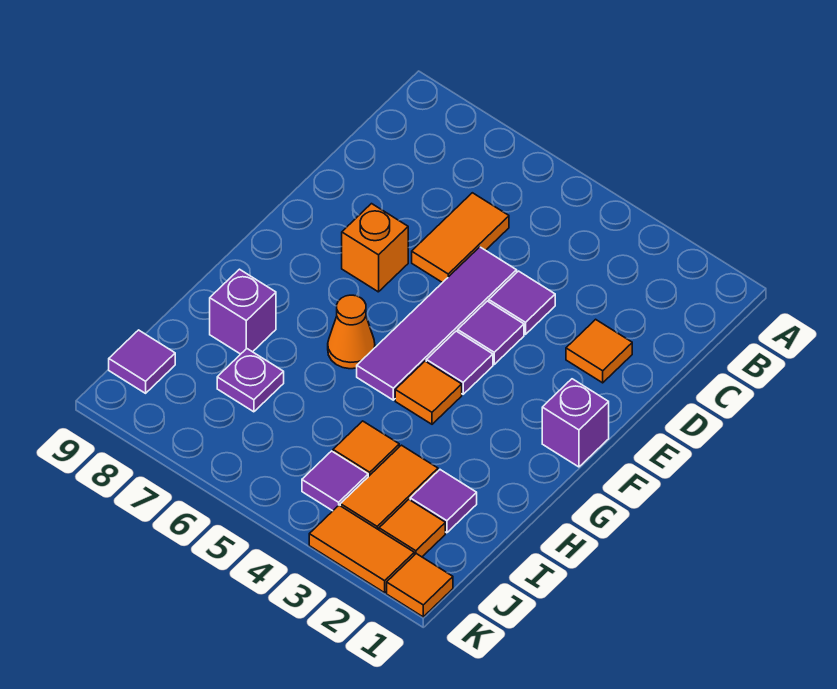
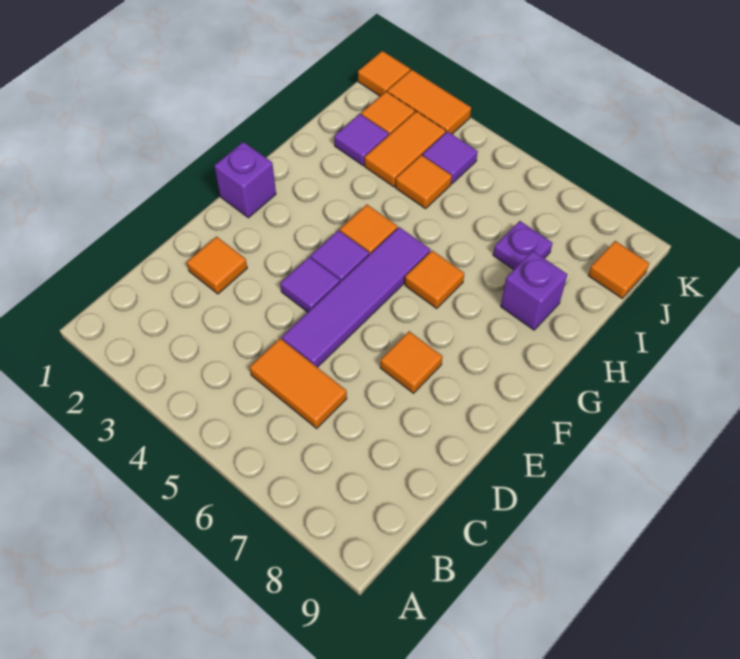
orange 1x2 tile [412,193,509,283] -> orange 1x2 tile turned to [250,338,347,428]
purple 1x1 tile [489,271,555,334] -> none
orange 1x1 brick [342,204,408,292] -> orange 1x1 tile [380,331,443,393]
orange 1x1 cone [328,295,375,369] -> orange 1x1 tile [405,250,464,309]
purple 1x1 tile [109,330,175,393] -> orange 1x1 tile [588,241,649,298]

